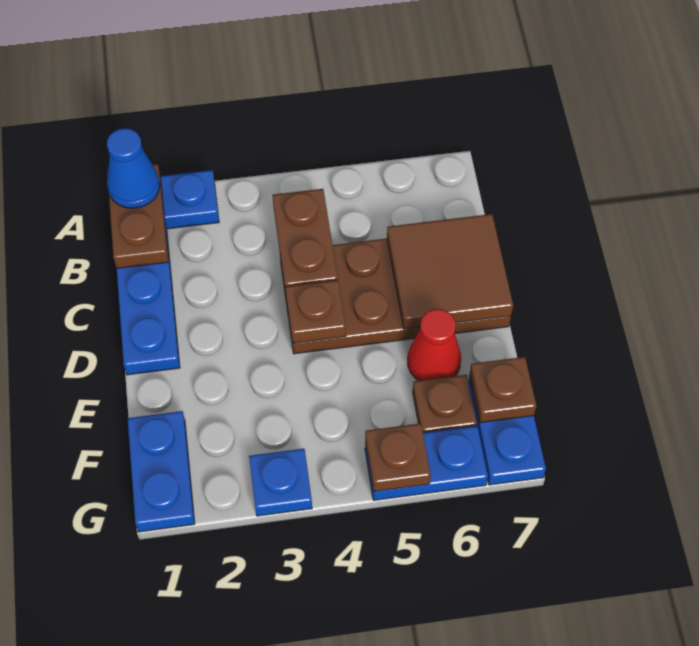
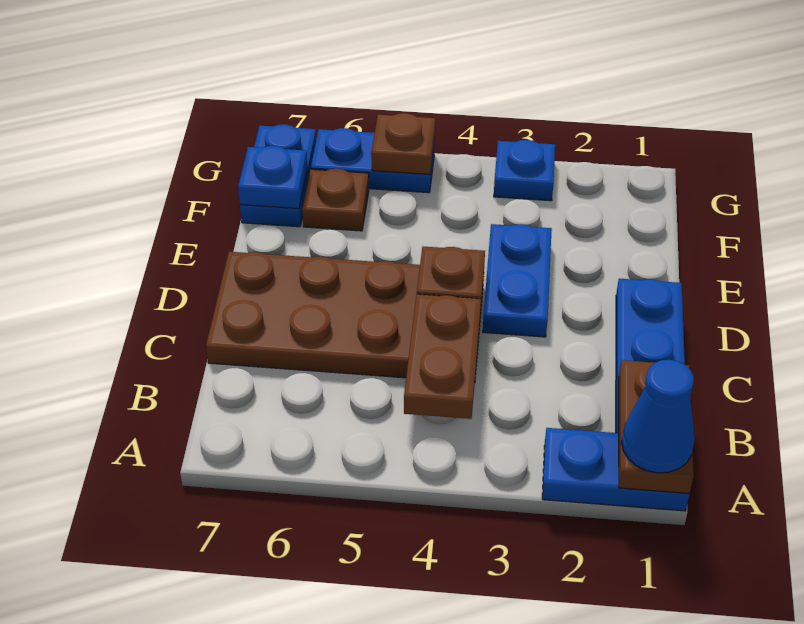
brown 2x2 tile [387,214,513,329] -> none
red 1x1 cone [408,309,461,381] -> none
blue 1x2 plate [128,411,195,532] -> blue 1x2 plate moved to [483,224,552,337]
brown 1x1 plate [470,357,536,423] -> blue 1x1 plate [238,146,307,209]

